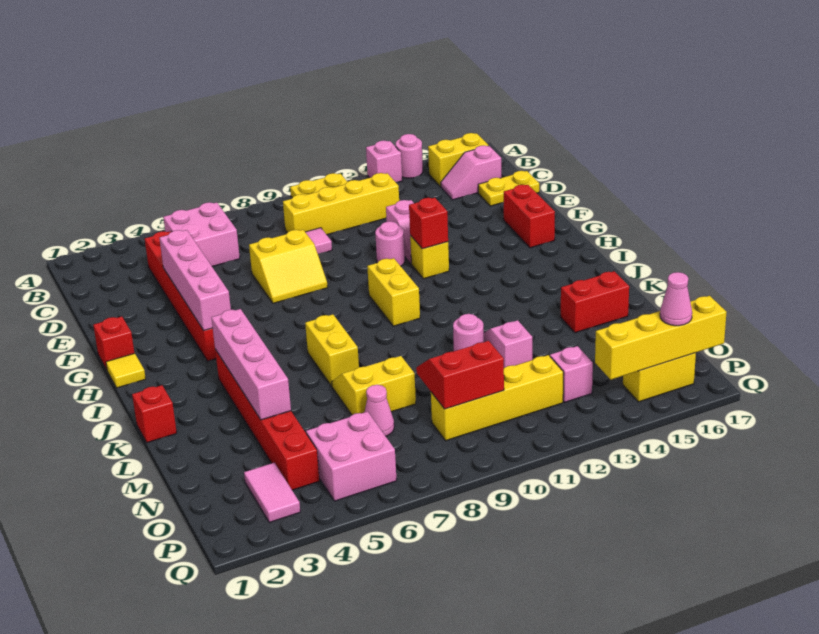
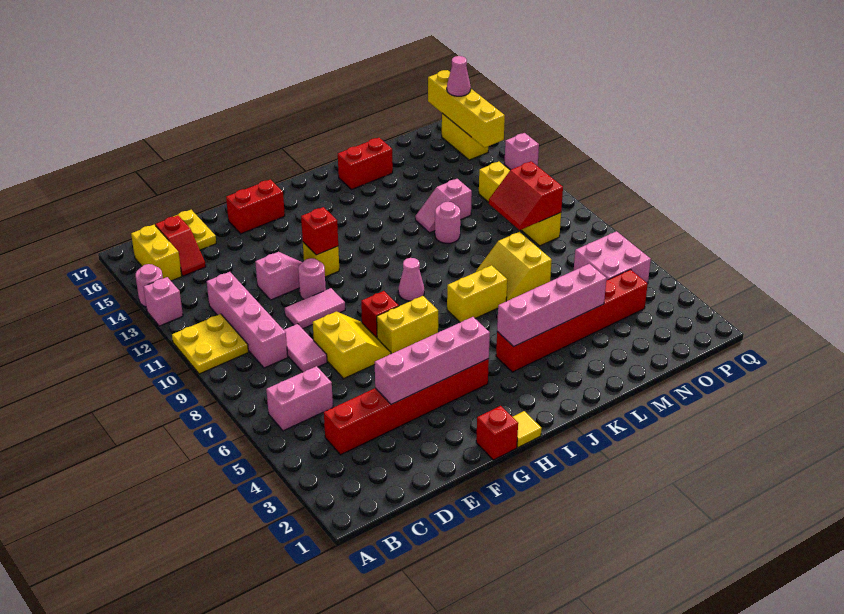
pink 2x2 brick [163,202,240,266] -> pink 1x2 brick [266,366,333,431]
yellow 1x4 brick [283,173,399,235] -> pink 1x4 brick [207,272,288,368]
pink 1x2 slope [441,145,501,200] -> red 1x2 slope [155,215,206,276]
yellow 1x2 brick [367,258,420,326] -> yellow 1x2 brick moved to [377,296,438,354]
red 1x1 brick [132,385,177,443] -> red 1x1 brick moved to [361,291,399,338]
red 1x2 brick [561,271,629,333] -> red 1x2 brick turned to [338,138,393,190]
pink 1x1 cone [365,385,394,436] -> pink 1x1 cone moved to [398,258,424,301]
pink 1x2 tile [244,463,300,522] -> pink 1x2 tile moved to [285,288,345,329]
pink 1x1 brick [550,346,593,402] -> pink 1x1 brick moved to [504,133,539,170]

